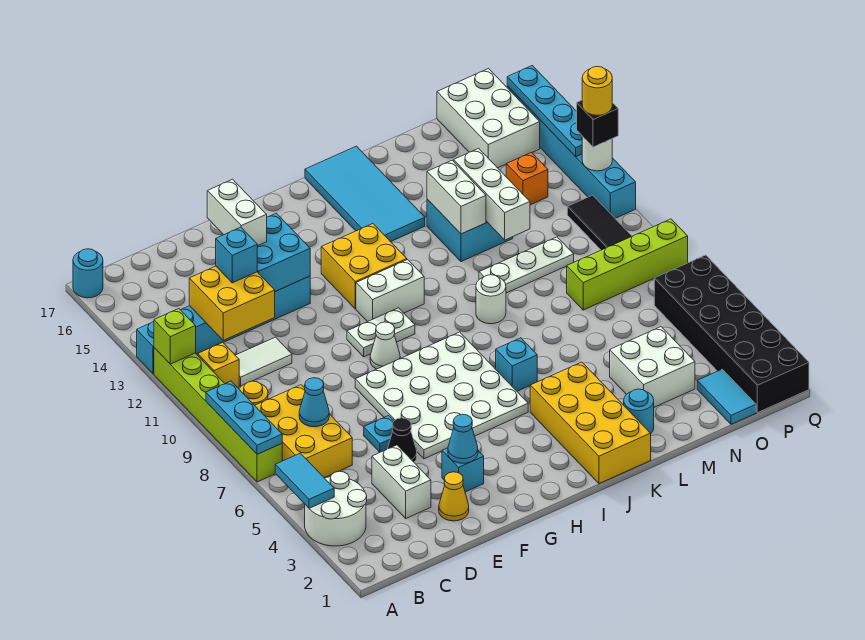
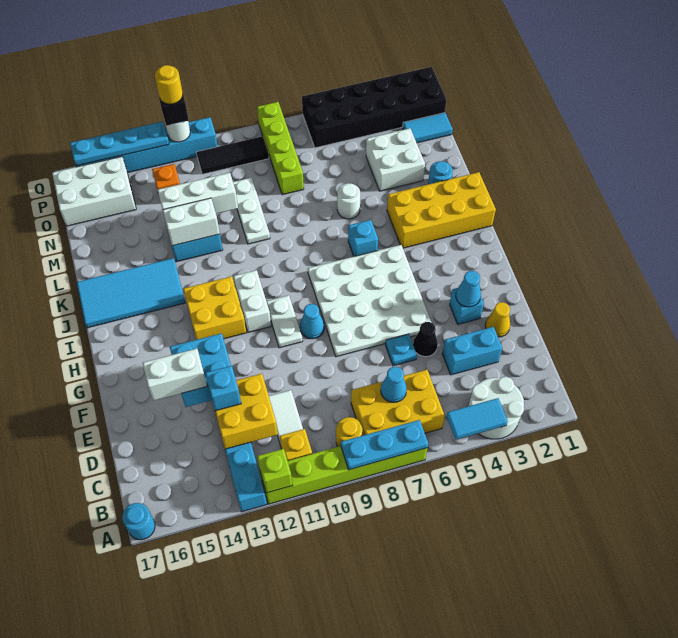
white 1x2 brick [372,445,431,518] -> cyan 1x2 brick [442,327,502,375]
white 1x1 cone [370,322,400,369] -> cyan 1x1 cone [300,304,324,339]
white 1x1 round brick [476,275,506,324] -> white 1x1 round brick moved to [337,183,360,219]

